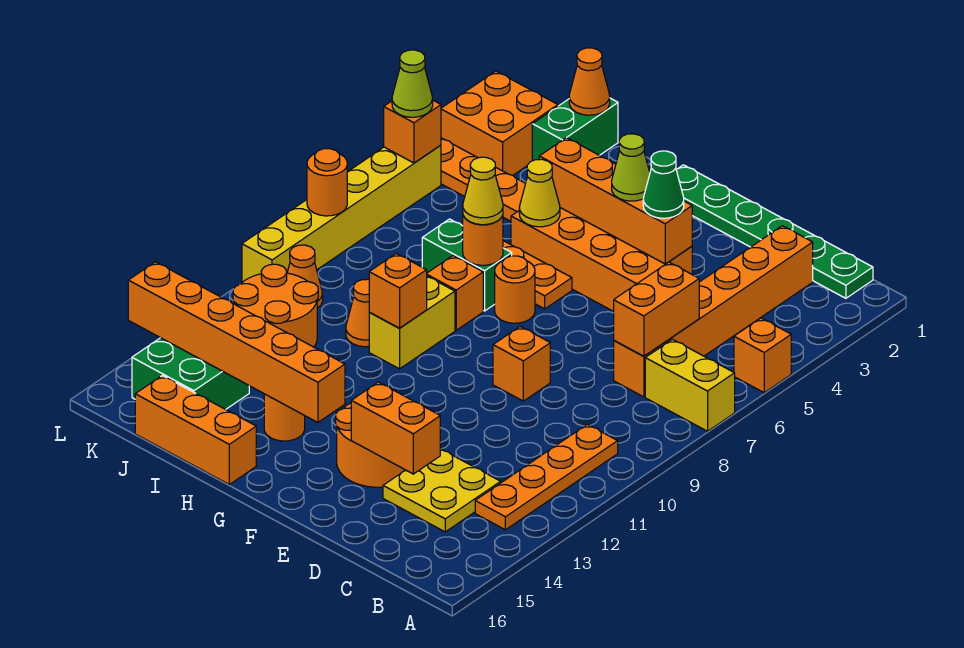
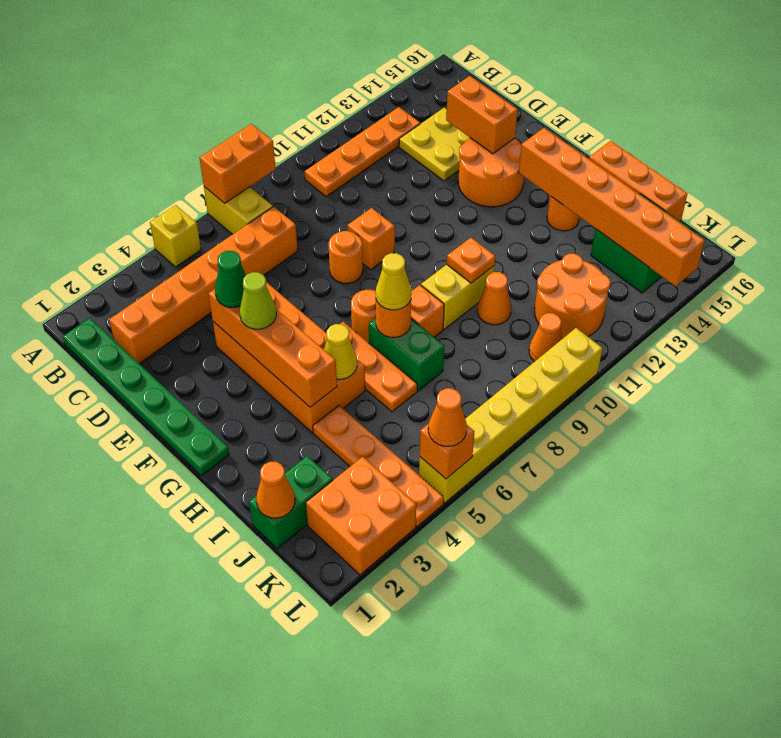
orange 1x1 brick [734,318,791,393] -> yellow 1x1 brick [150,205,201,267]
orange 1x2 brick [614,262,699,356] -> orange 1x2 brick moved to [200,124,276,203]
orange 1x1 brick [369,253,427,328] -> orange 1x1 plate [447,238,496,283]
lime 1x1 cone [392,50,433,117] -> orange 1x1 cone [428,388,467,446]
orange 1x1 round brick [307,149,347,216] -> orange 1x1 round brick moved to [329,231,363,283]

